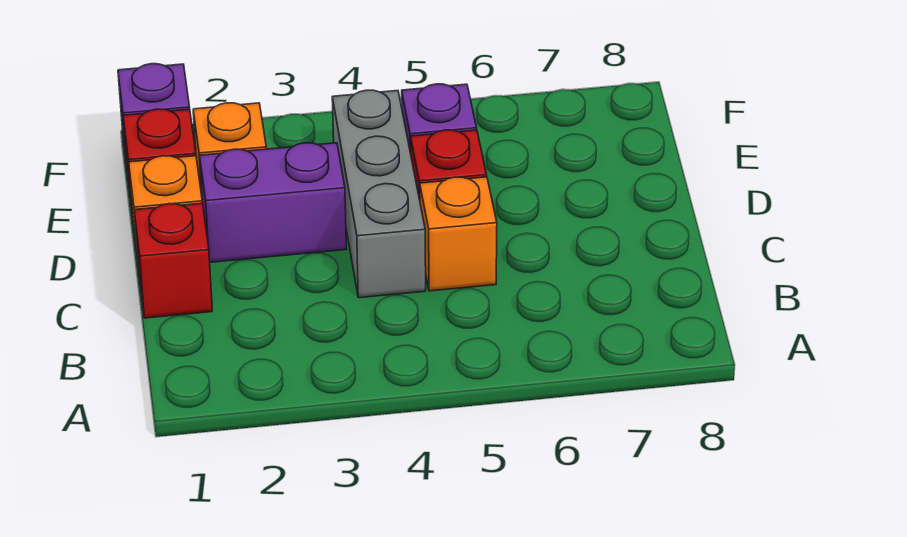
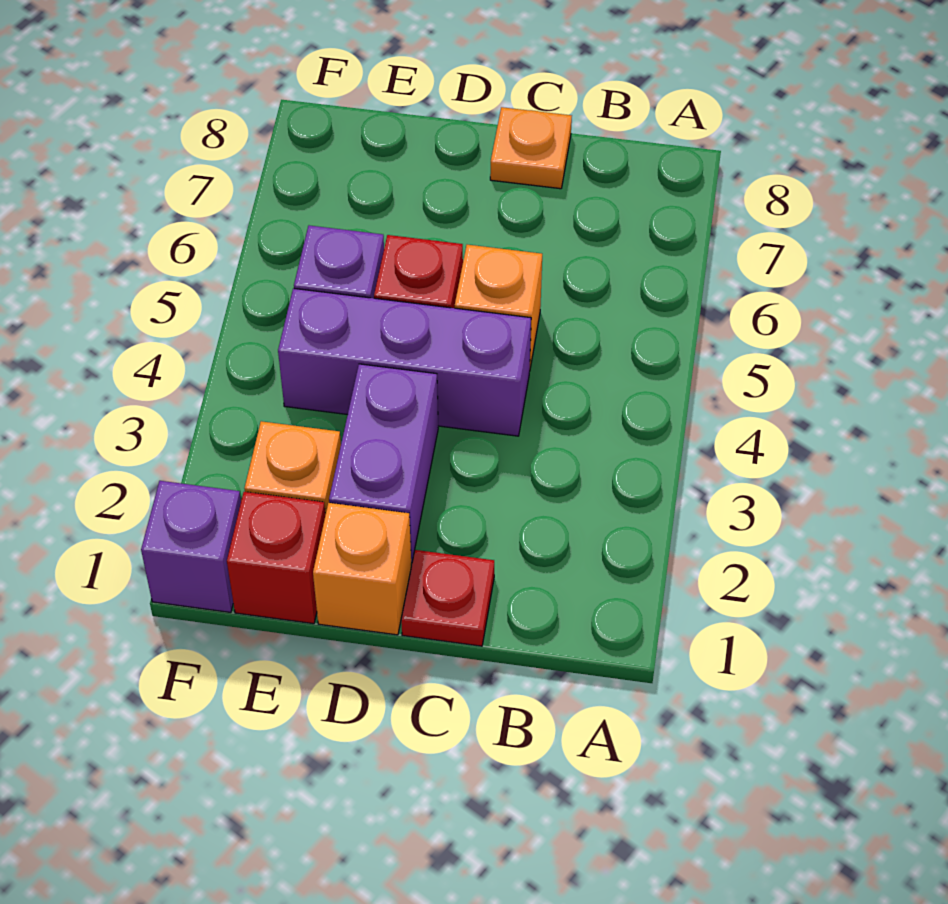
red 1x1 brick [134,203,212,318] -> red 1x1 plate [401,550,494,646]
grey 1x3 brick [332,90,426,298] -> purple 1x3 brick [278,288,531,436]
none -> orange 1x1 plate [490,107,572,189]

